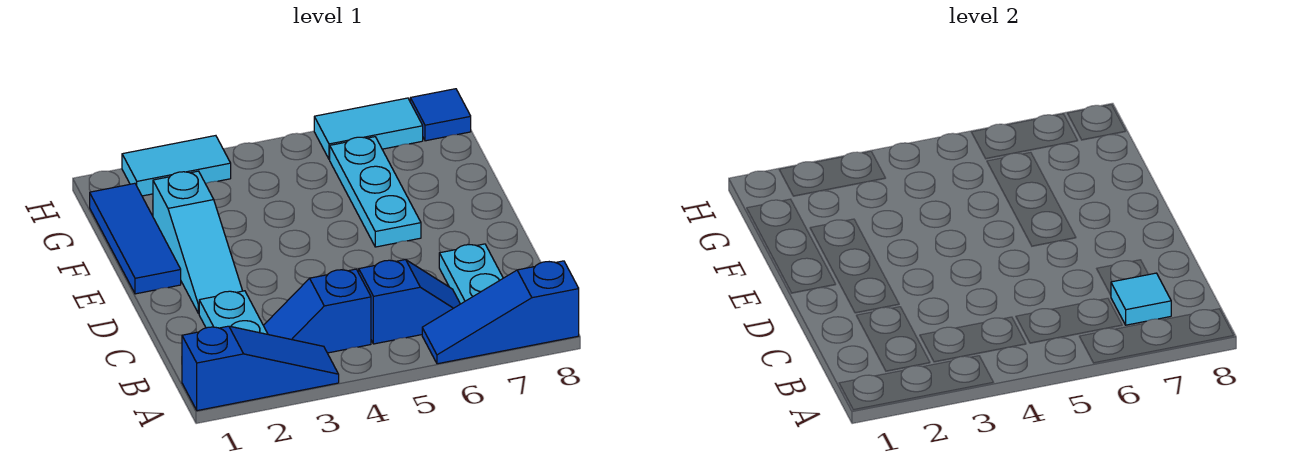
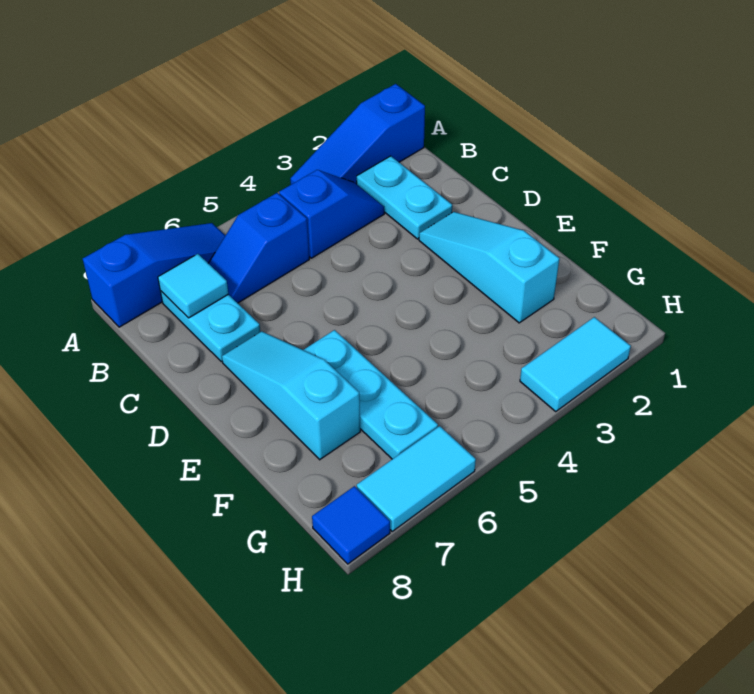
none -> cyan 1x3 slope [222,331,360,460]
blue 1x3 tile [90,183,181,294] -> none

